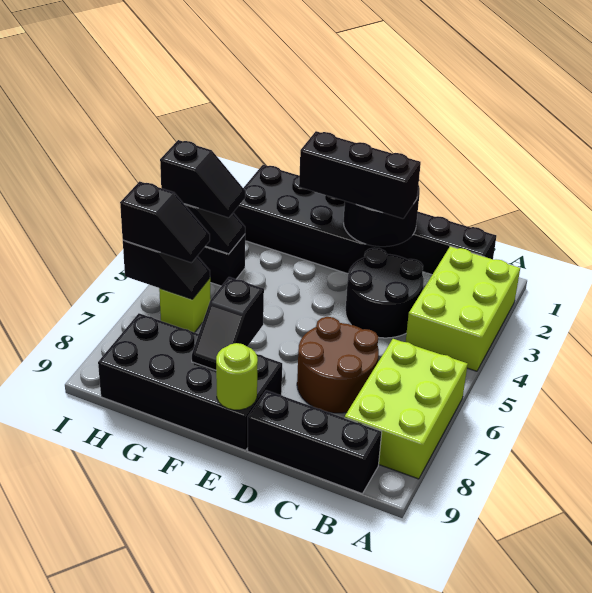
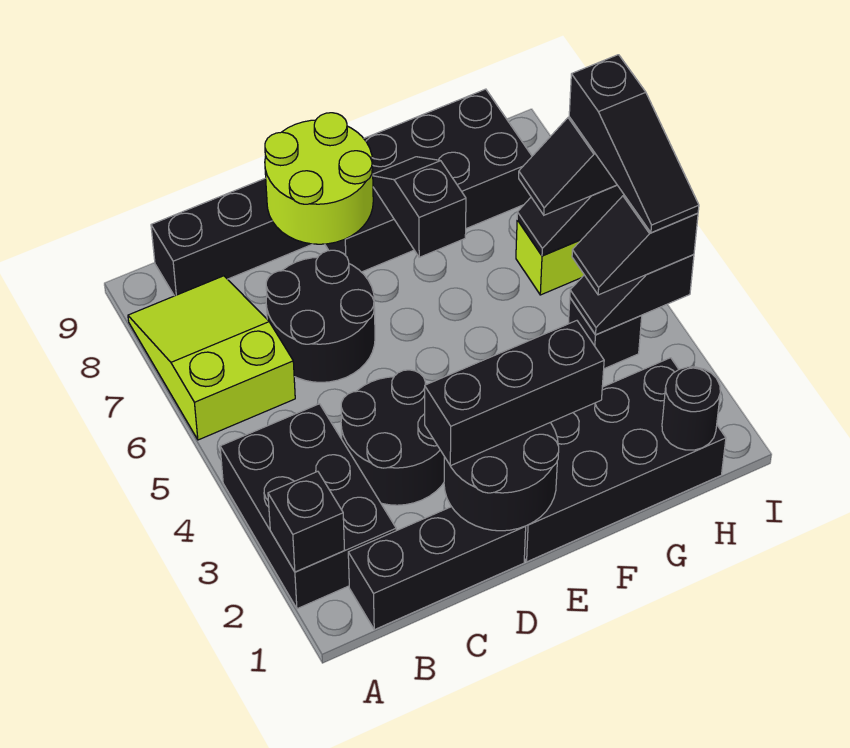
lime 2x3 brick [406,246,520,371] -> black 2x3 brick [220,404,396,609]
none -> black 1x1 brick [268,471,344,572]
lime 2x3 brick [345,339,468,479] -> lime 2x3 slope [128,276,295,440]
brown 2x2 round brick [297,317,379,413] -> black 2x2 round brick [266,250,375,382]
lime 1x1 round brick [216,343,258,410] -> lime 2x2 round brick [265,113,373,244]
none -> black 1x1 round brick [662,367,720,450]
none -> black 1x3 slope [569,55,699,233]

